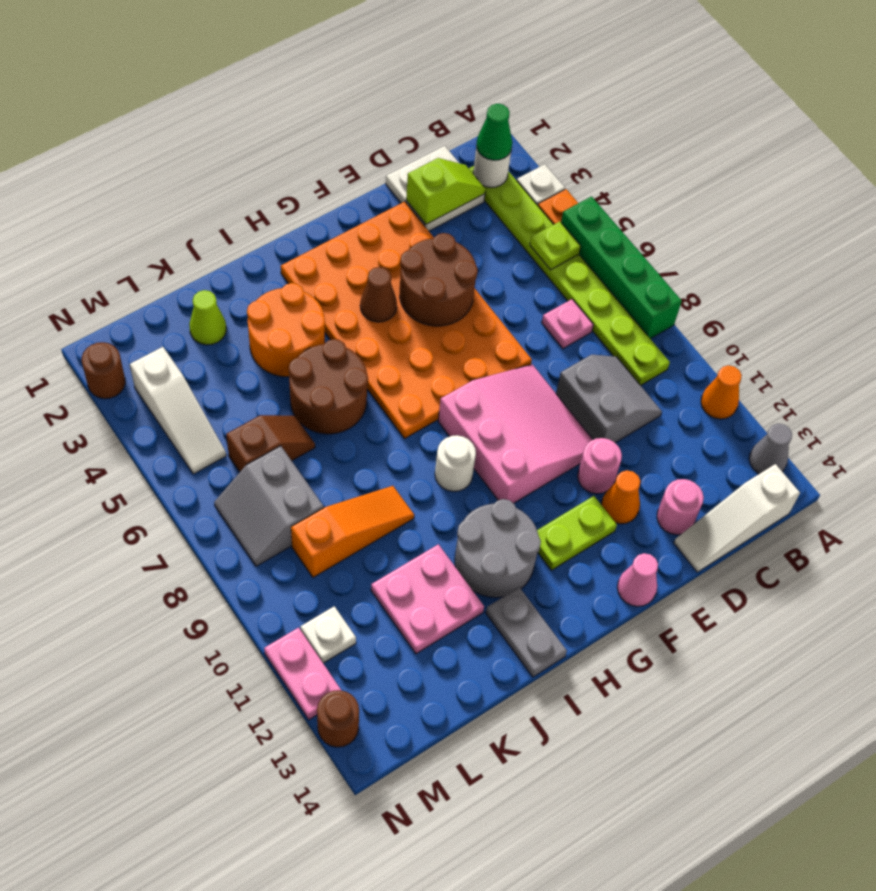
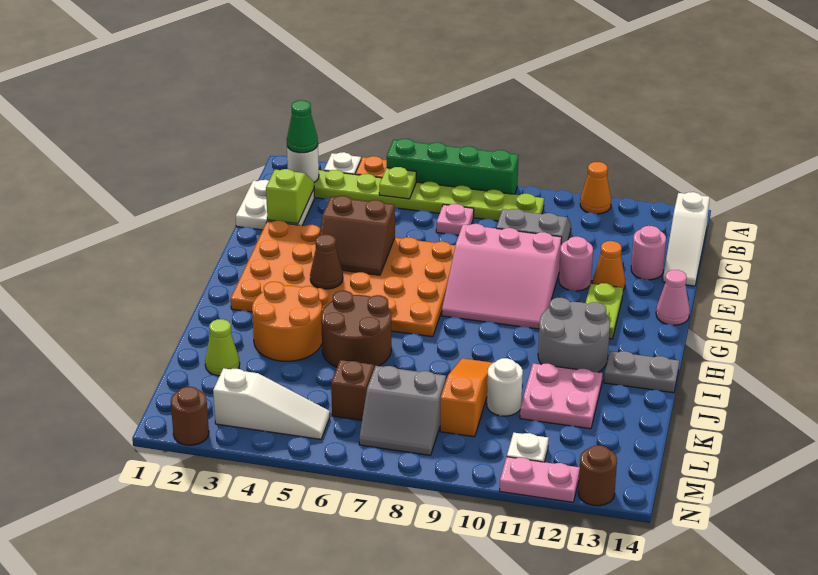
grey 1x1 cone [749,424,792,474] -> none
brown 2x2 round brick [400,233,478,326] -> brown 2x2 slope [319,196,395,275]
pink 3x3 slope [438,364,593,503] -> pink 3x3 slope turned to [442,224,562,329]
white 1x1 round brick [435,435,476,491] -> white 1x1 round brick moved to [487,358,523,416]

